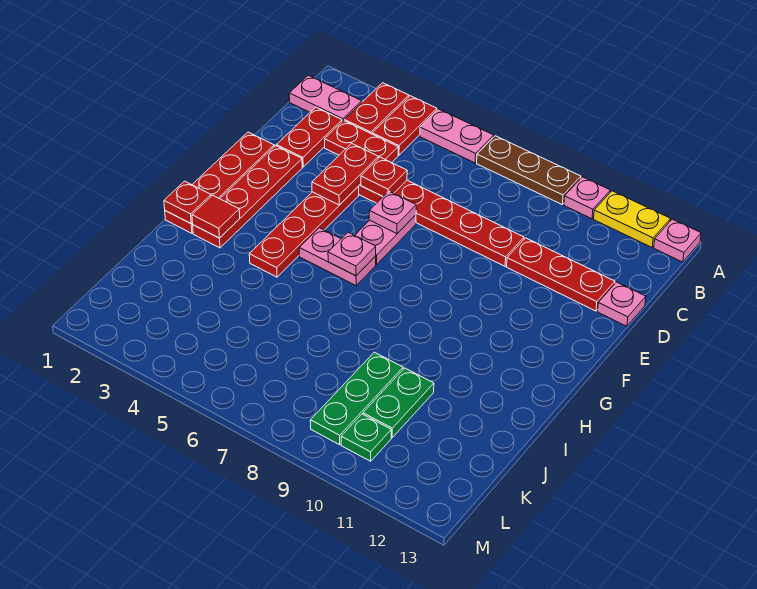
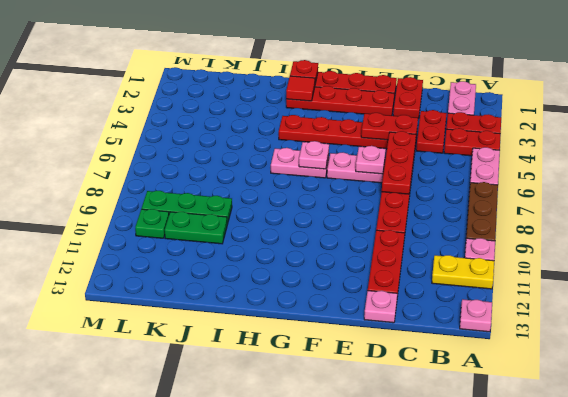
yellow 1x2 plate [594,191,671,247] -> yellow 1x2 plate turned to [432,255,494,289]
red 1x2 plate [277,107,342,167] -> red 1x2 plate turned to [393,77,423,119]
red 1x1 plate [361,157,407,196] -> red 1x3 plate [382,131,416,194]
pink 1x2 plate [299,228,376,285] -> pink 1x2 plate turned to [271,148,329,178]

